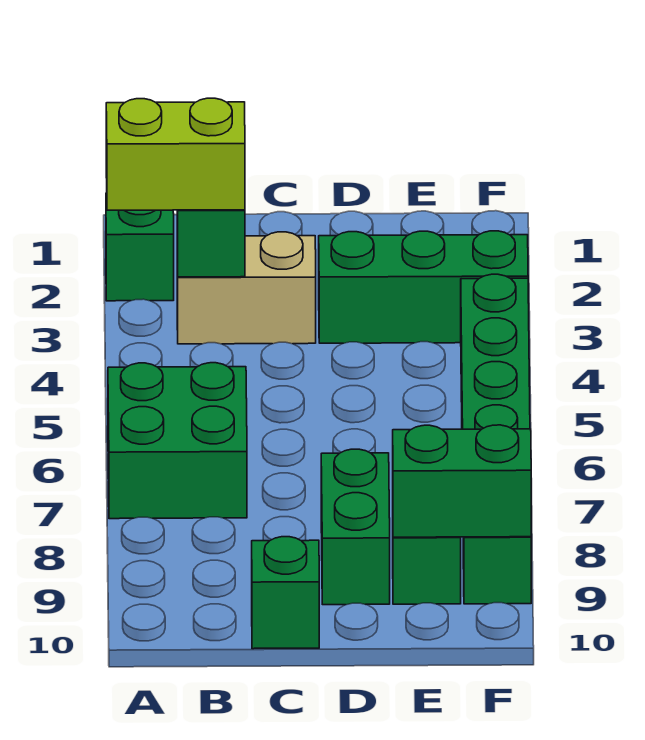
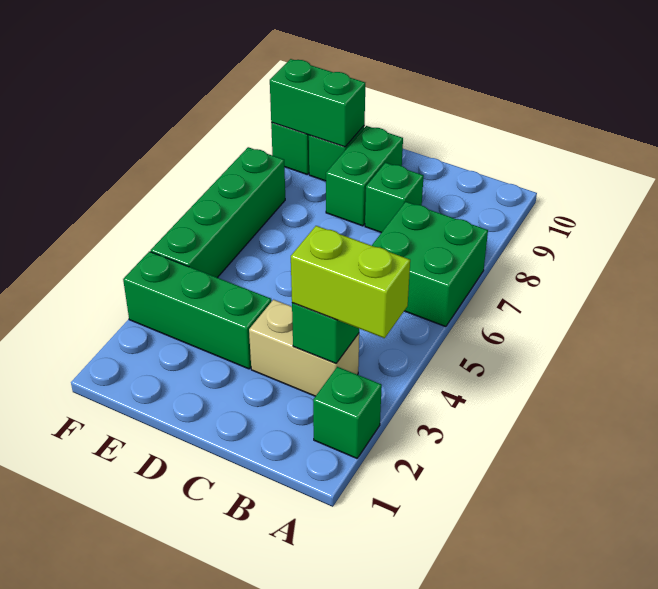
green 1x1 brick [252,537,319,649] -> green 1x1 brick moved to [365,163,424,233]

